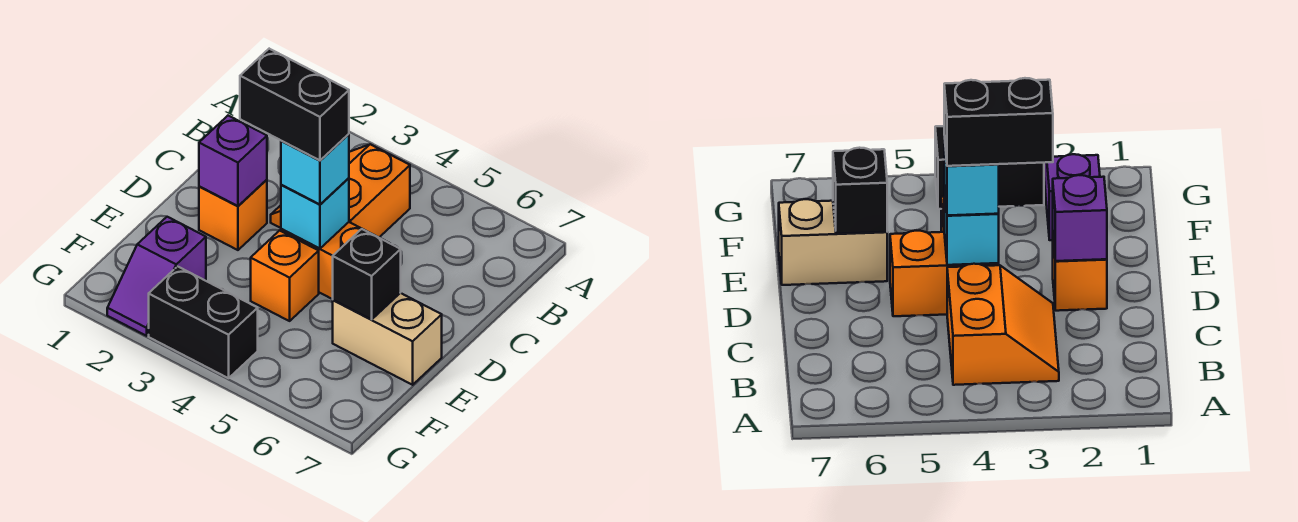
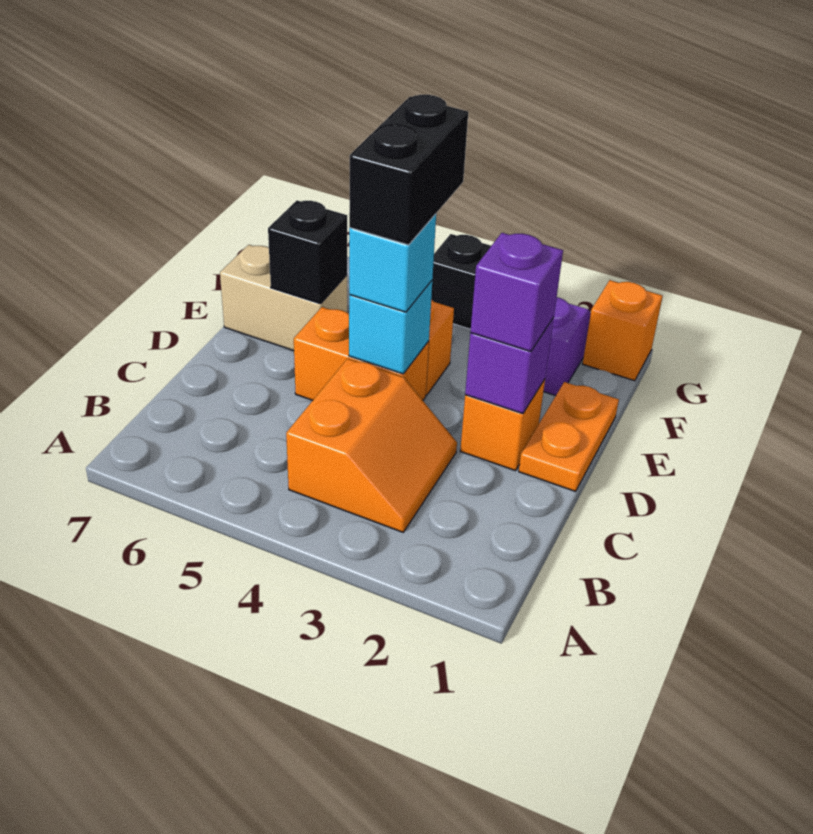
none -> orange 1x2 plate [519,382,619,491]
none -> purple 1x1 brick [470,233,563,352]
black 1x2 brick [240,49,349,161] -> black 1x2 brick turned to [349,95,468,245]
none -> orange 1x1 brick [583,280,663,381]

